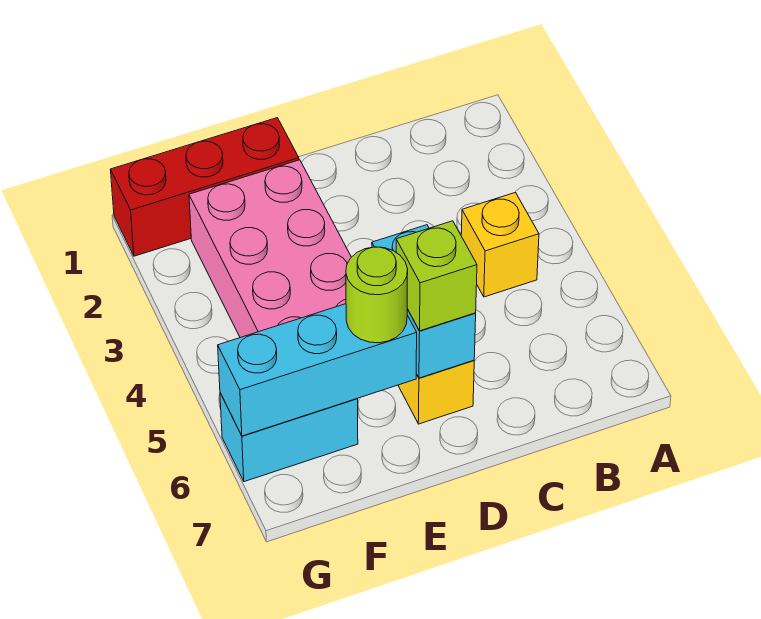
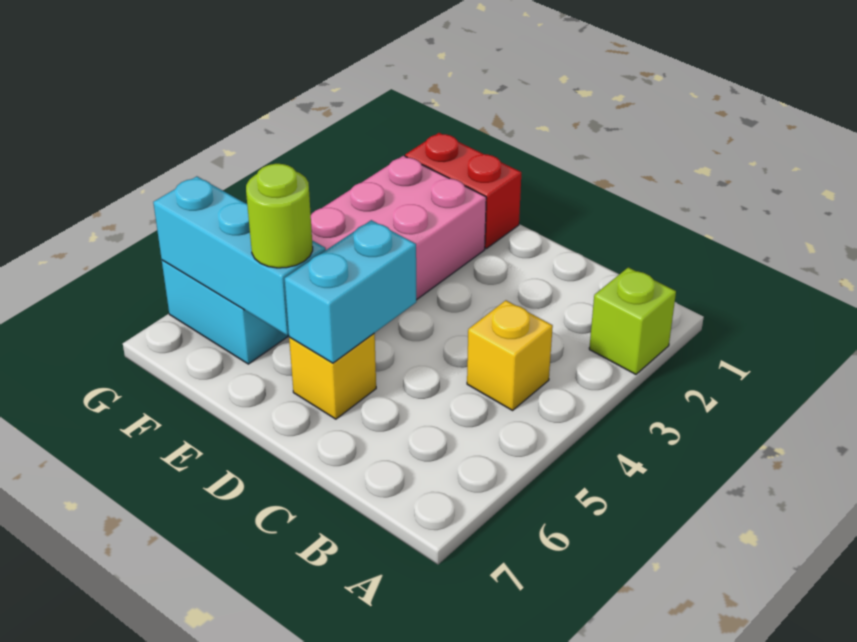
lime 1x1 brick [396,221,477,331] -> lime 1x1 brick moved to [589,267,676,374]
red 1x3 brick [110,118,299,256] -> red 1x2 brick [405,133,521,249]

